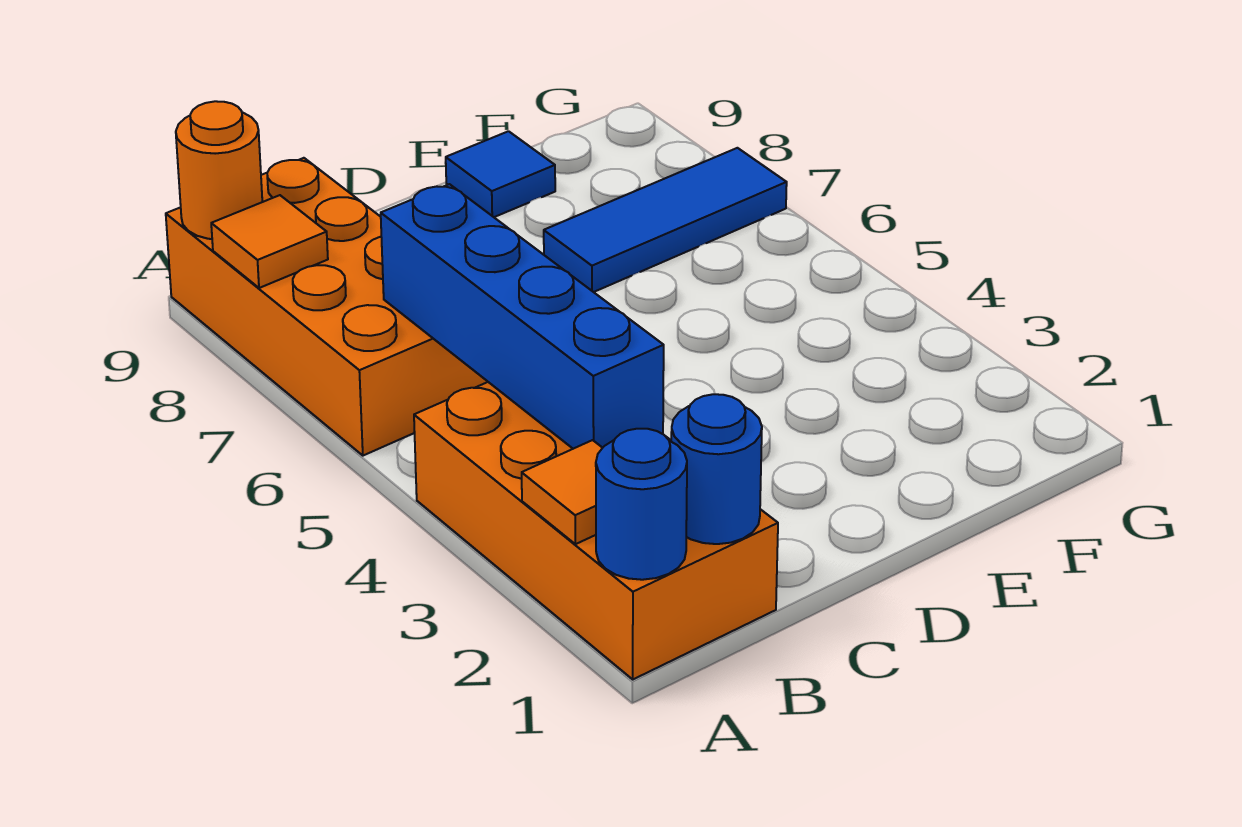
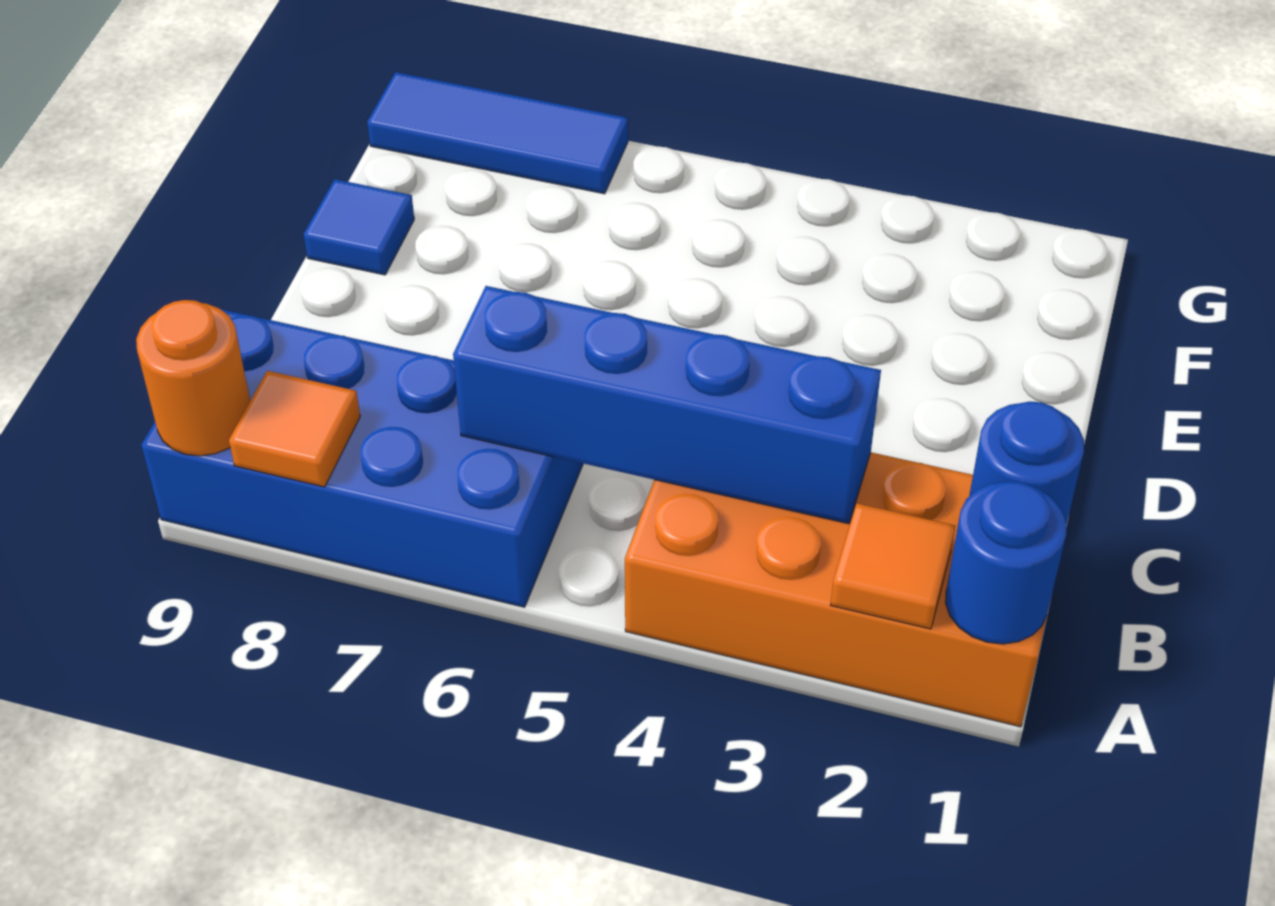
orange 2x4 brick [166,158,488,456] -> blue 2x4 brick [141,309,583,607]
blue 1x3 tile [544,148,787,292] -> blue 1x3 tile turned to [367,72,628,194]

